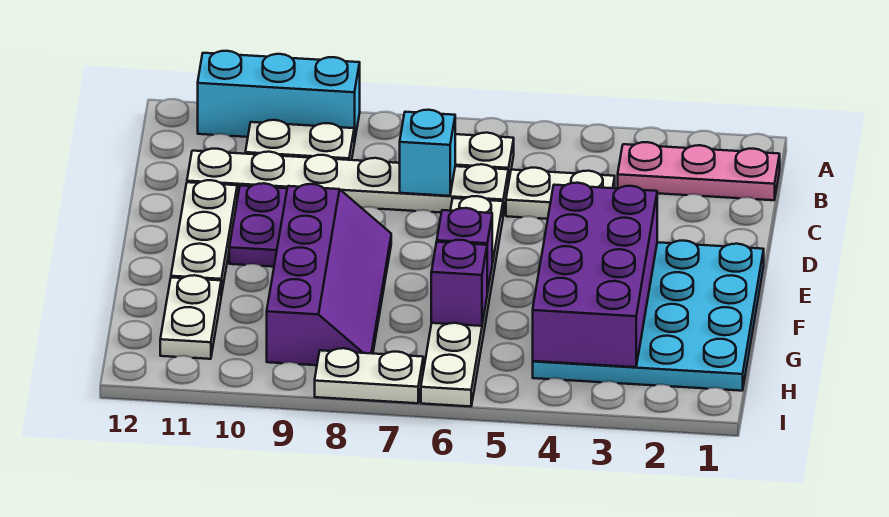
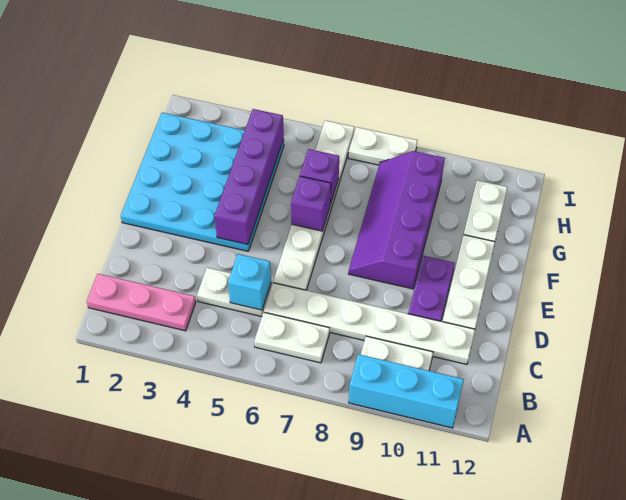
cyan 1x1 brick [400,110,455,196] -> cyan 1x1 brick moved to [228,254,271,310]
purple 2x4 brick [533,183,657,367] -> purple 1x4 brick [215,109,284,244]

